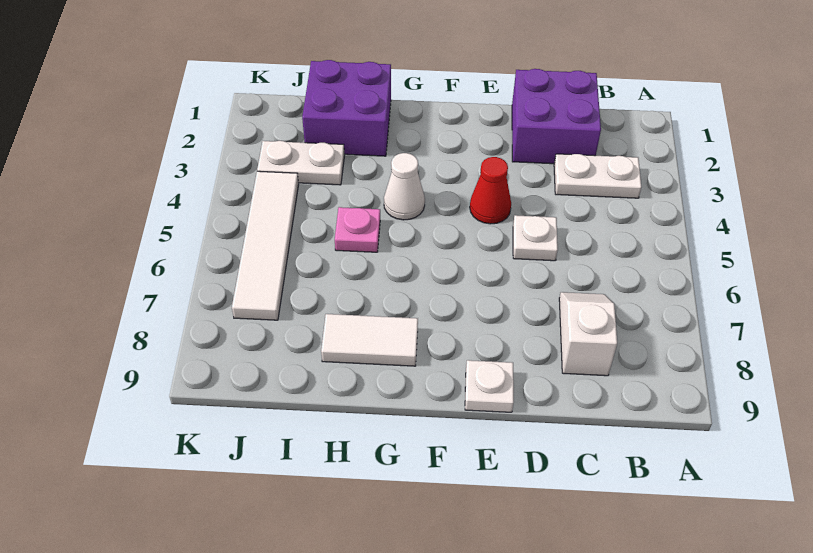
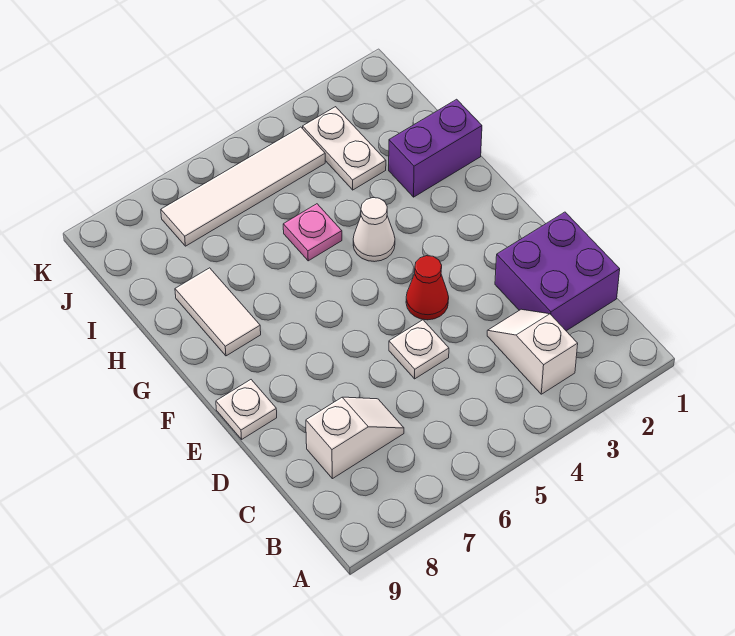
white 1x2 plate [554,154,642,198] -> white 1x2 slope [487,309,578,394]
purple 2x2 brick [302,60,391,156] -> purple 1x2 brick [389,99,482,197]

